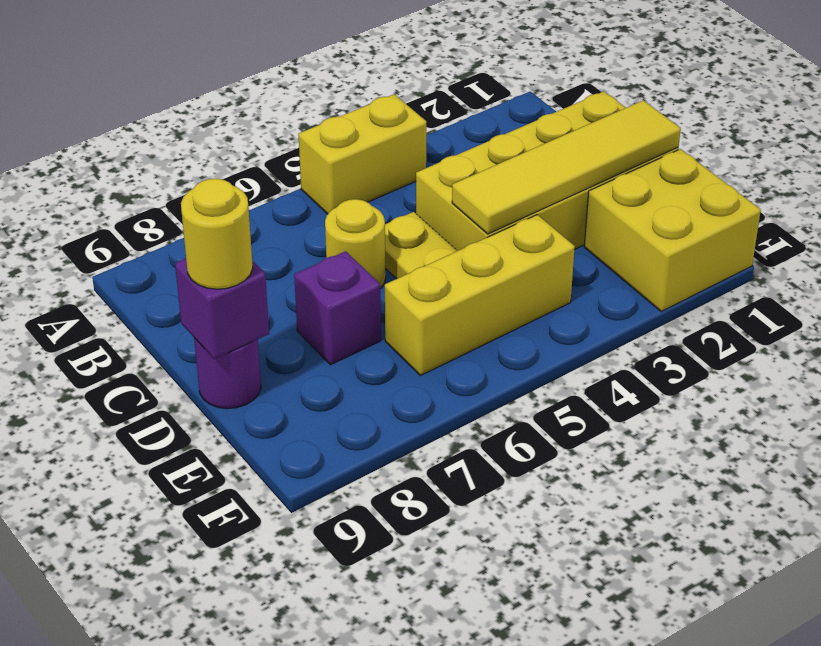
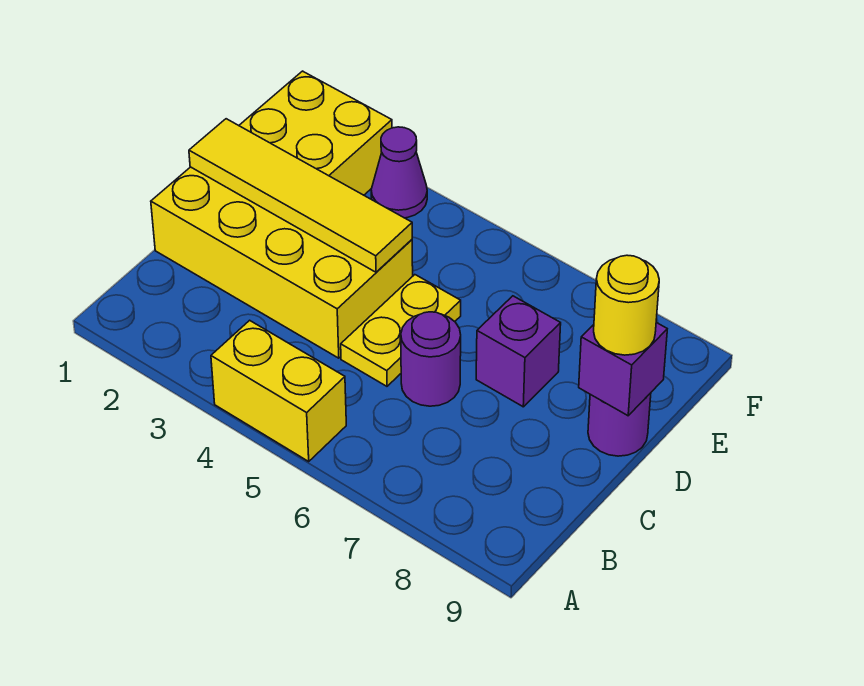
yellow 1x1 round brick [325,199,386,288] -> purple 1x1 round brick [401,312,461,406]
yellow 1x3 brick [385,215,575,376] -> none
none -> purple 1x1 cone [371,127,427,218]

